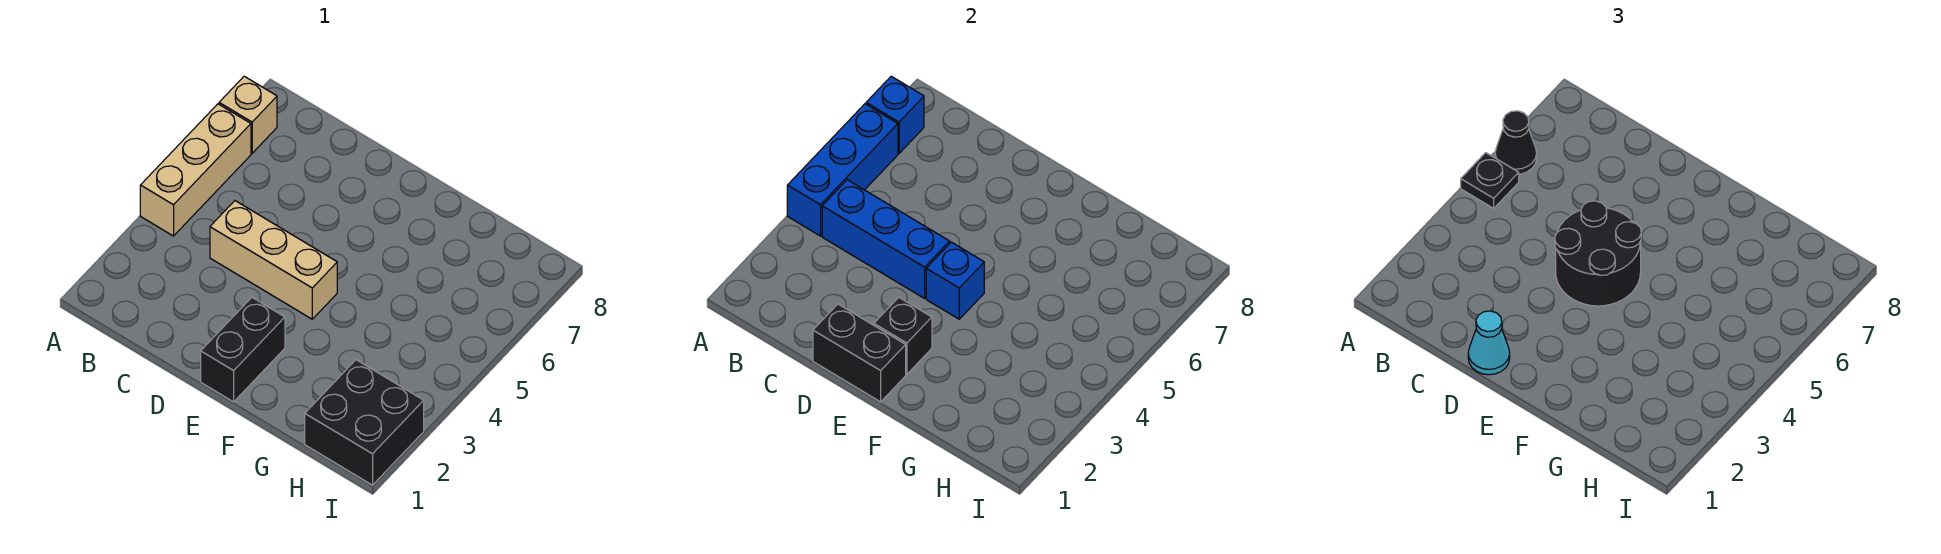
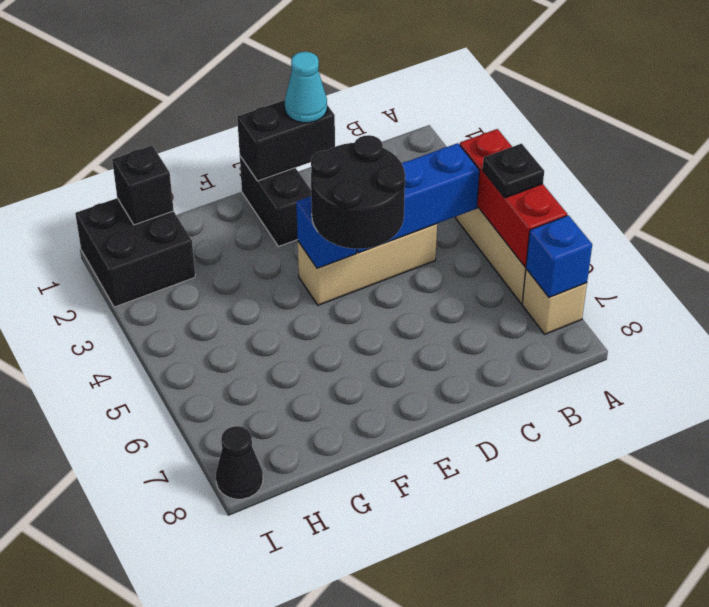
blue 1x3 brick [787,104,898,236] -> red 1x3 brick [460,129,567,267]
black 1x1 cone [1495,111,1537,174] -> black 1x1 cone moved to [216,426,263,499]
black 1x1 brick [874,297,932,374] -> black 1x1 brick moved to [112,146,174,225]

